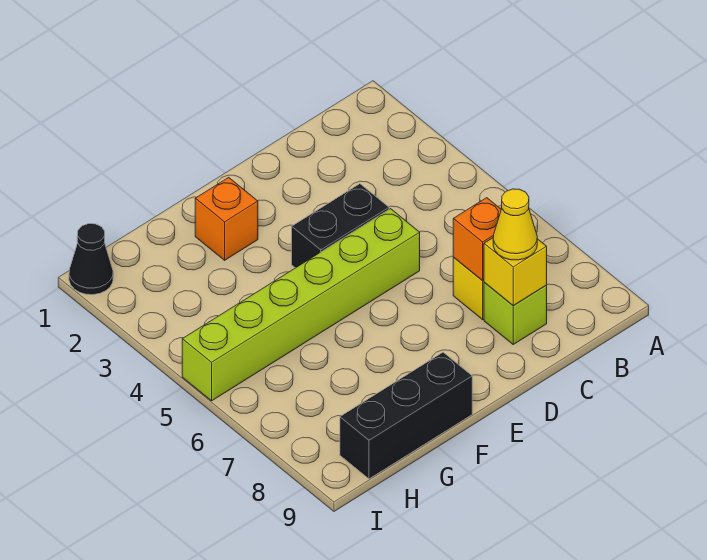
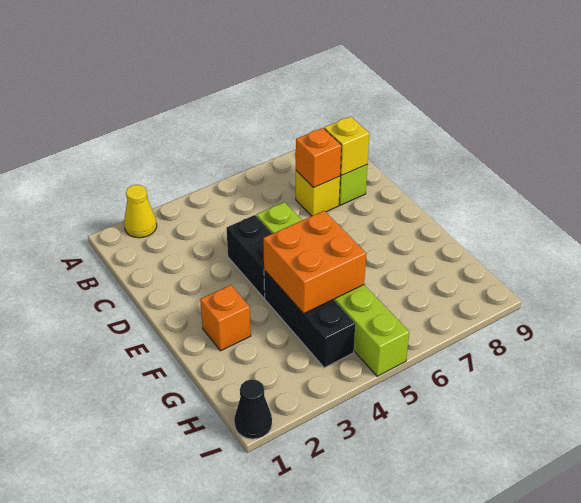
yellow 1x1 cone [493,189,537,260] -> yellow 1x1 cone moved to [124,185,157,238]
none -> orange 2x2 brick [263,211,366,314]
black 1x3 brick [340,352,472,479] -> black 1x3 brick moved to [264,270,355,368]

